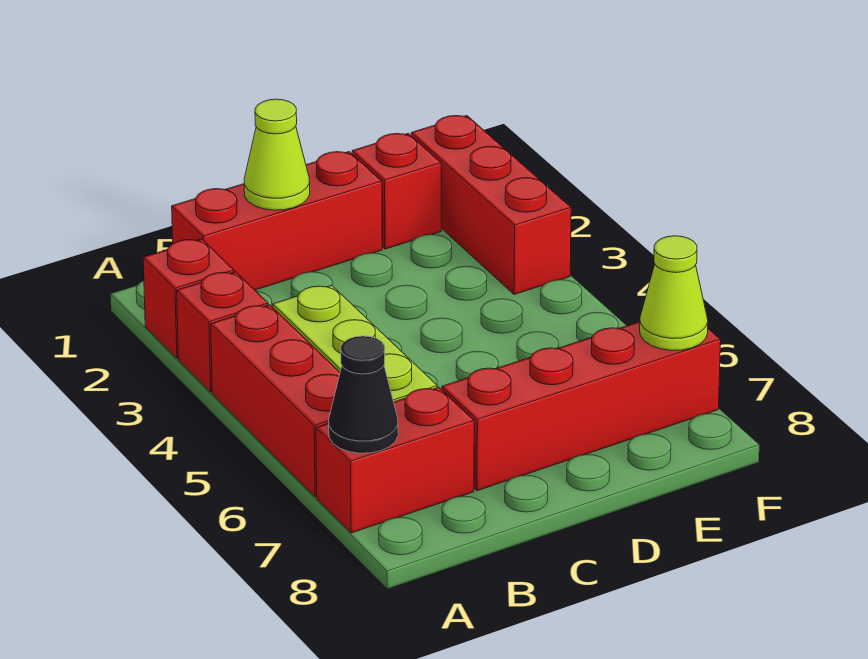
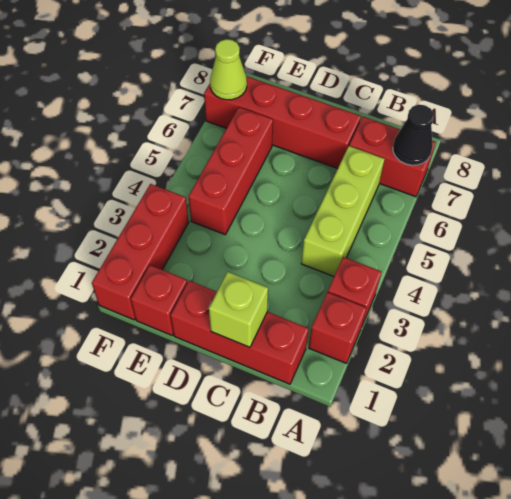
red 1x3 brick [211,305,340,497] -> red 1x3 brick moved to [188,107,273,235]
lime 1x1 cone [244,99,310,210] -> lime 1x1 brick [209,272,268,347]

